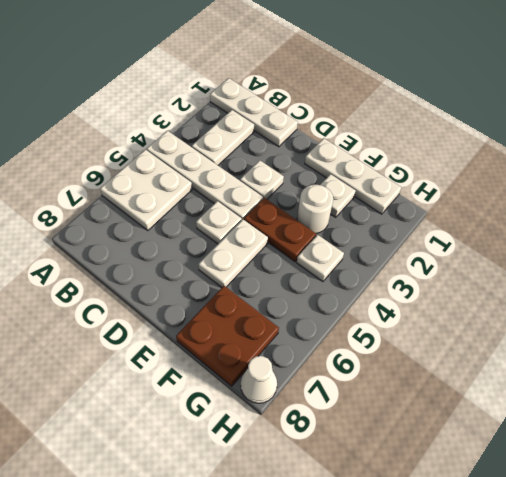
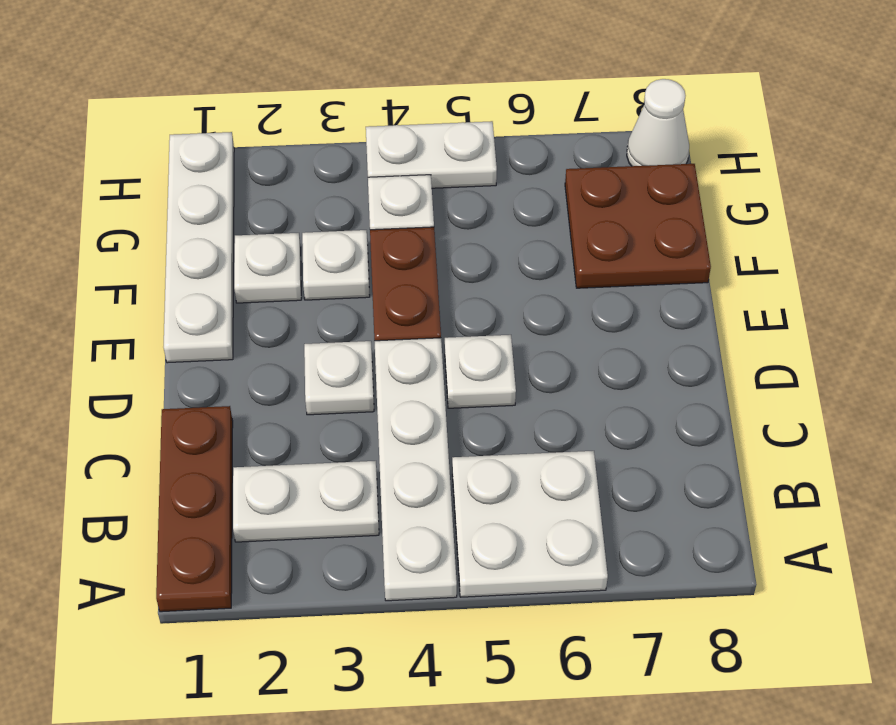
white 1x3 plate [210,78,298,147] -> brown 1x3 plate [156,406,233,612]
white 1x3 plate [305,138,401,214] -> white 1x4 plate [164,132,234,363]
white 1x2 plate [198,220,268,287] -> white 1x2 plate moved to [366,121,497,188]
white 1x1 round brick [297,185,333,233] -> white 1x1 plate [302,230,370,300]

